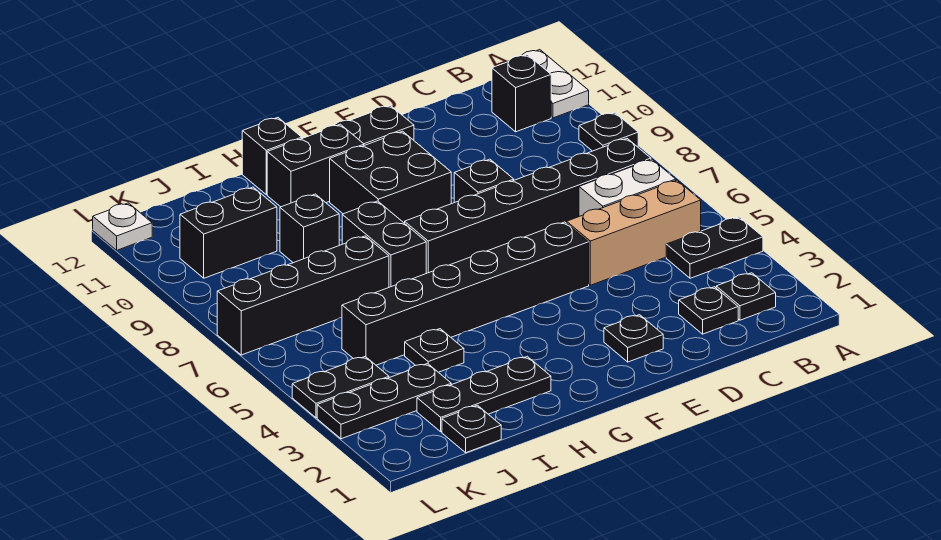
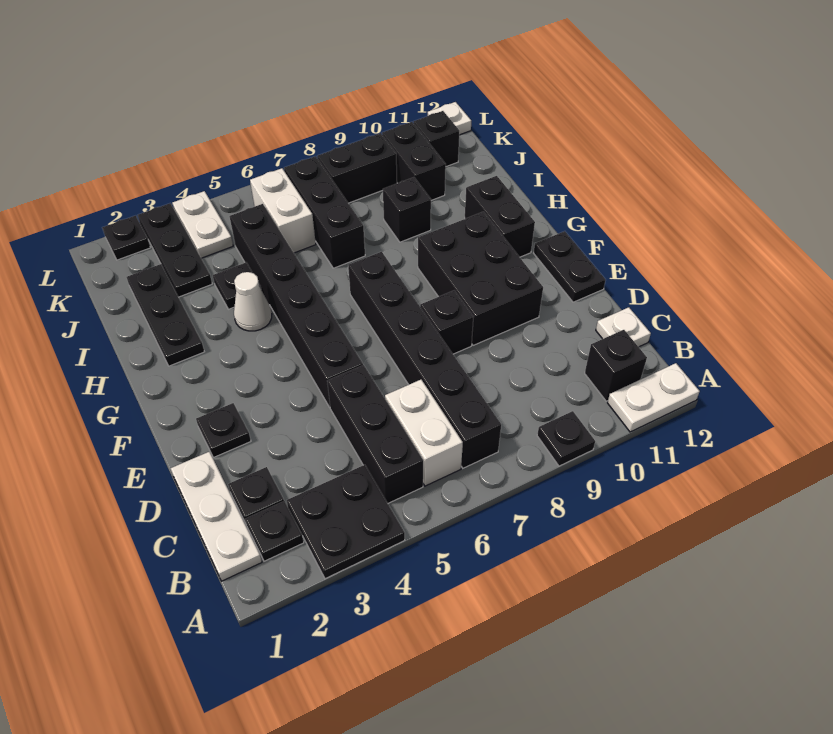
black 1x2 plate [666,217,763,278] -> black 2x2 plate [287,465,405,579]
none -> white 1x3 plate [171,452,262,581]
tan 1x3 brick [567,180,701,285] -> black 1x3 brick [327,365,423,503]
none -> white 1x1 plate [596,307,651,347]
black 2x2 brick [330,131,451,223] -> black 2x3 brick [418,212,543,345]
none -> white 1x1 cone [234,272,272,331]
black 1x2 brick [342,201,426,287] -> black 1x2 brick moved to [317,133,397,203]
black 1x1 brick [242,118,302,195] -> black 1x1 brick moved to [414,111,459,167]
black 1x4 brick [217,236,389,355] -> black 1x3 brick [284,156,365,268]
black 1x1 plate [442,405,501,453] -> black 1x1 plate moved to [102,216,150,260]
none -> white 1x2 brick [250,168,316,253]
black 1x2 plate [292,357,389,418] -> white 1x2 plate [173,191,233,258]

